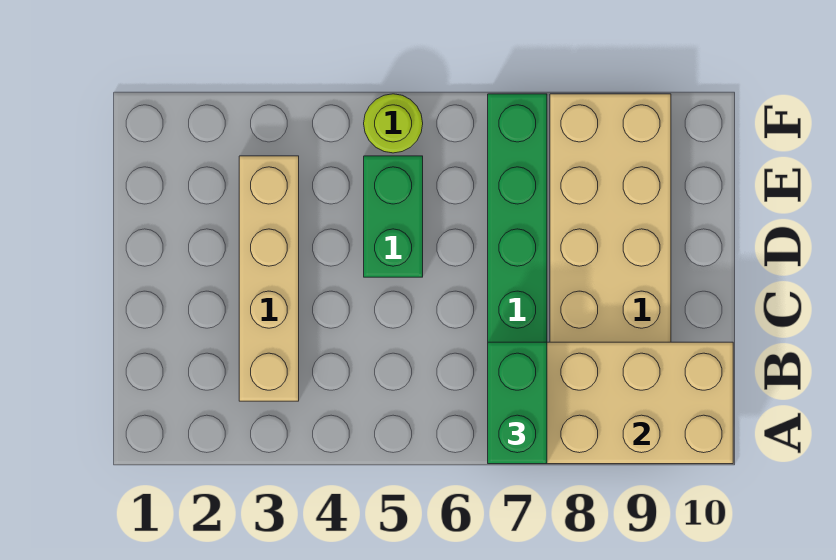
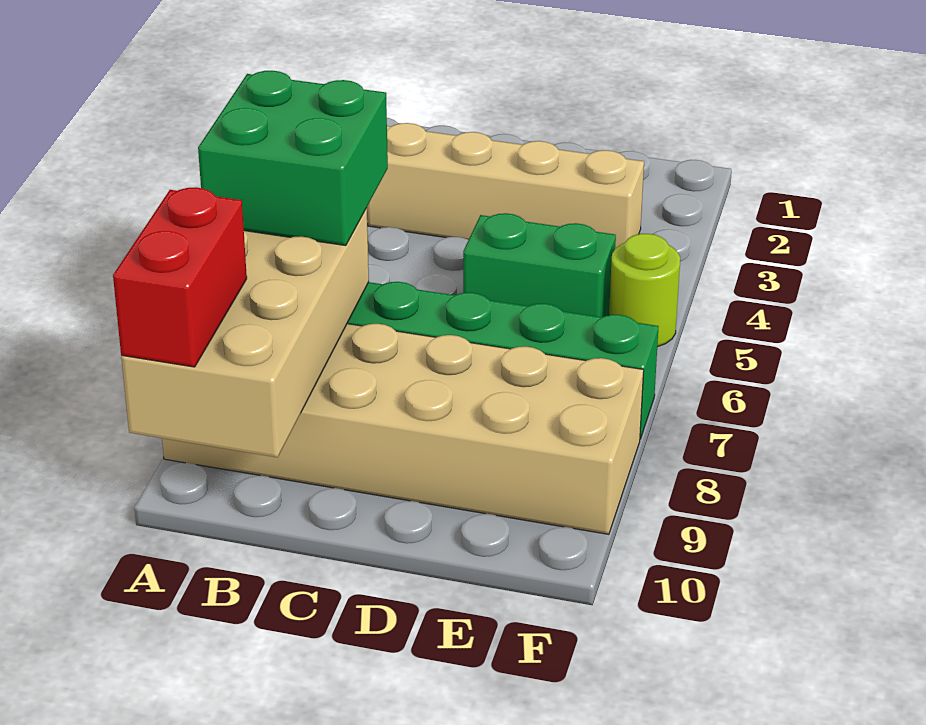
green 1x2 brick [488,342,547,464] -> green 2x2 brick [198,71,388,246]
none -> red 1x2 brick [113,187,247,367]

